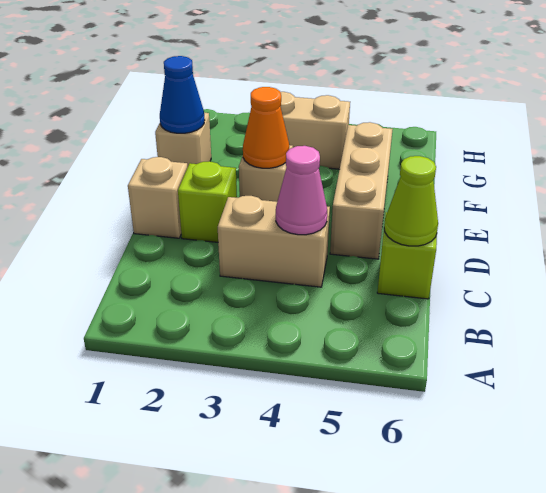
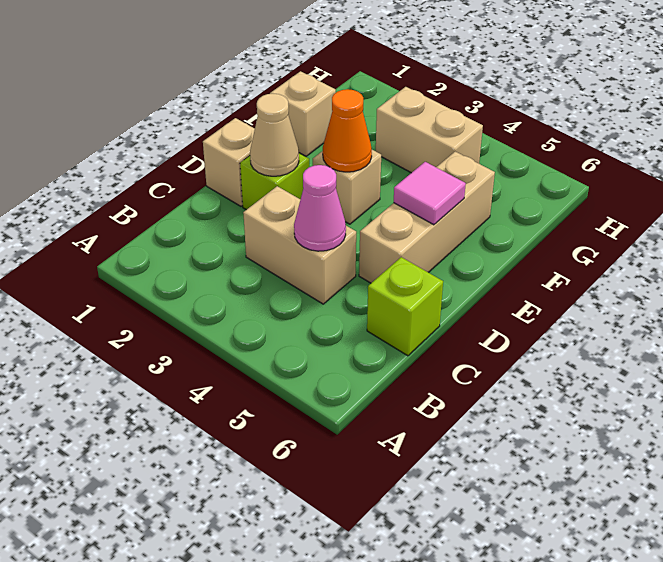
lime 1x1 cone [384,156,438,246] -> none
none -> tan 1x1 cone [250,94,299,176]
none -> pink 1x1 tile [394,162,466,225]
blue 1x1 cone [160,56,205,133] -> none

